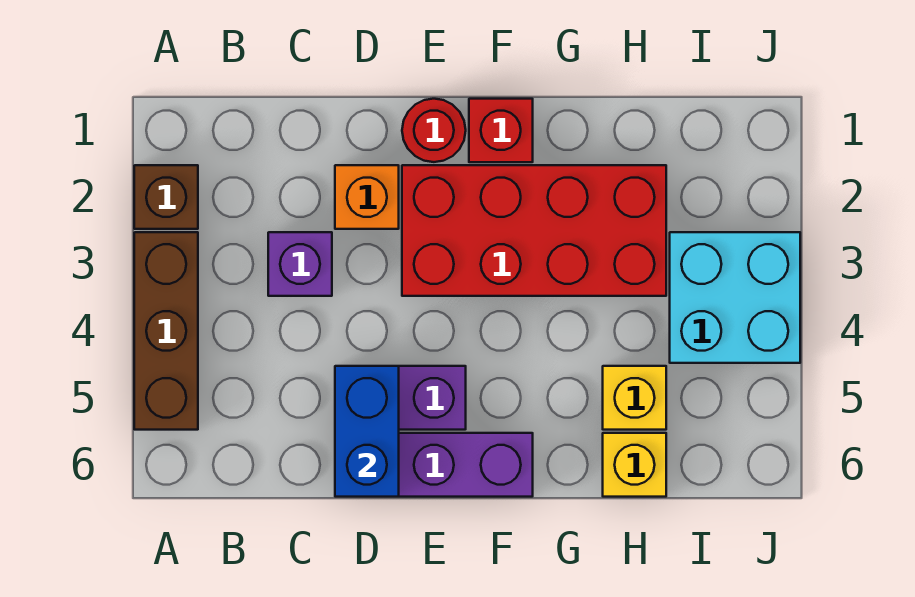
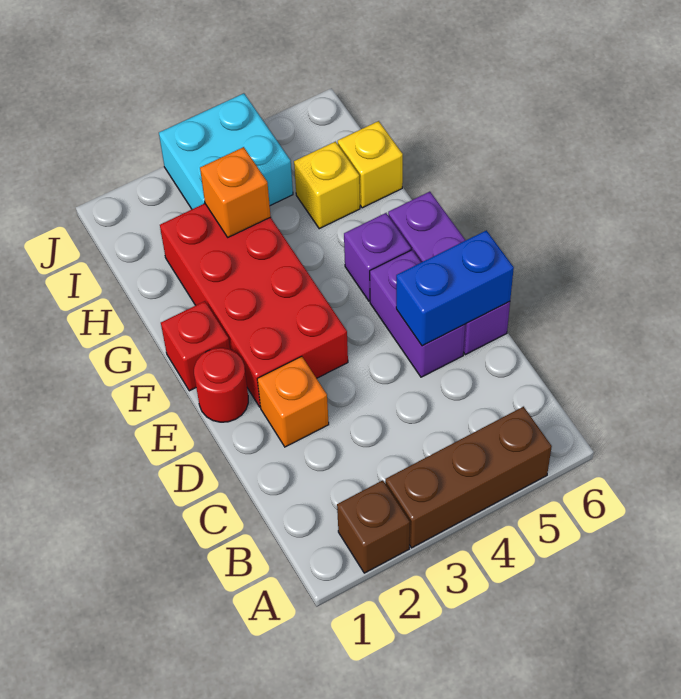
purple 1x1 brick [268,232,332,296] -> purple 1x1 brick moved to [344,213,411,301]
none -> orange 1x1 brick [200,147,271,237]

